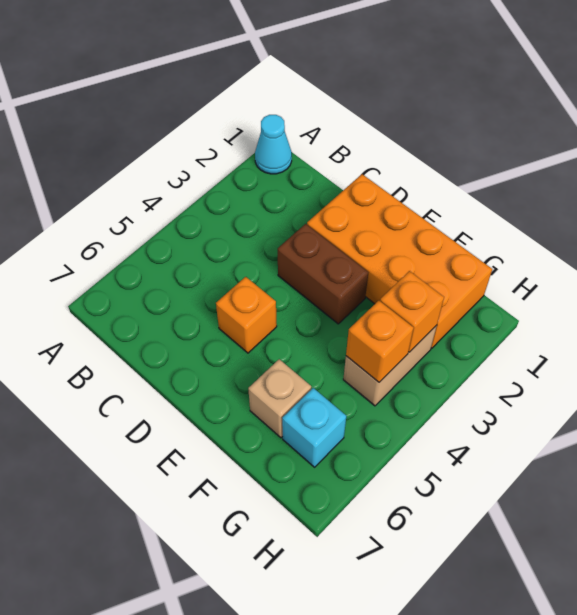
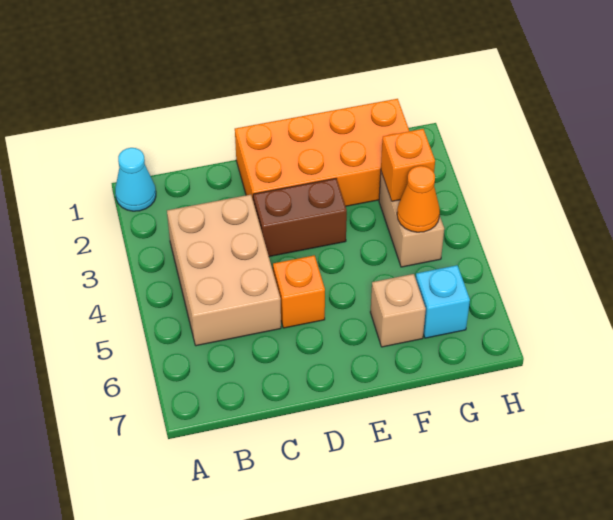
none -> tan 2x3 brick [167,195,281,346]
orange 1x1 brick [346,301,414,382] -> orange 1x1 cone [397,166,440,232]

